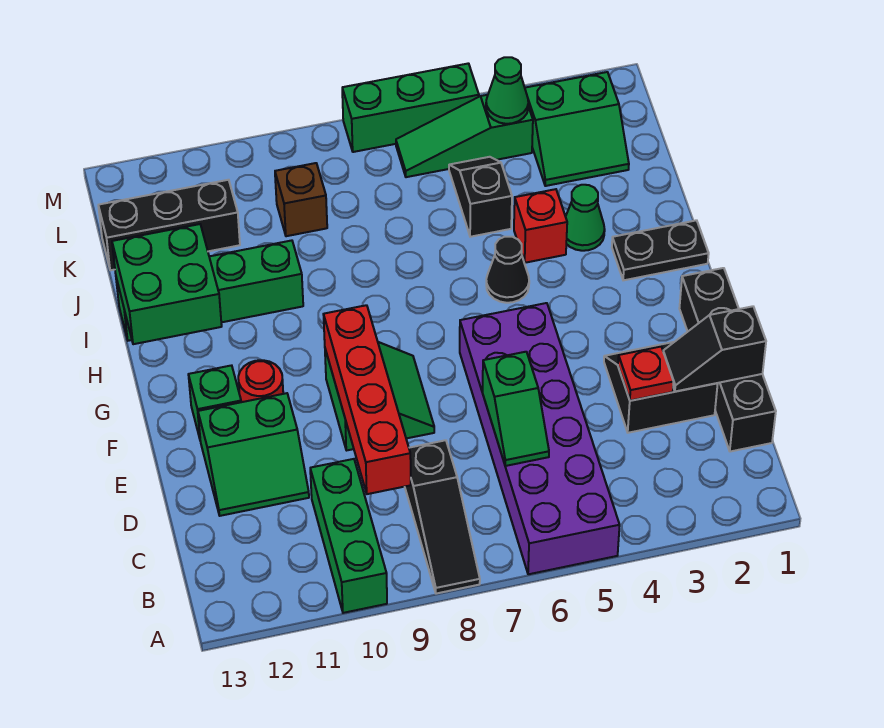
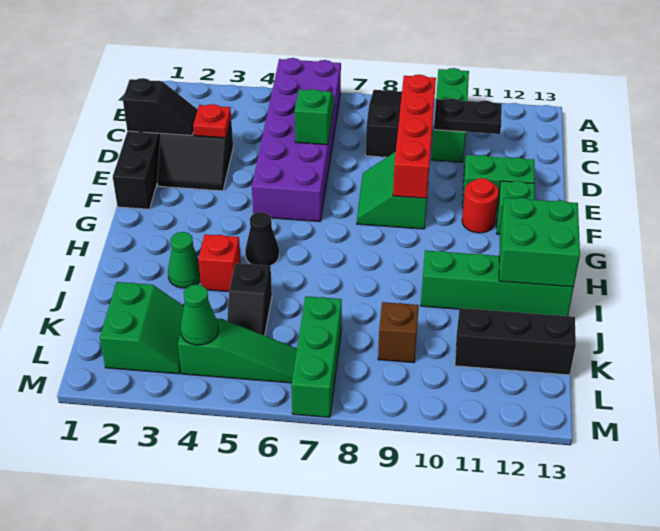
black 1x2 plate [612,220,709,280] -> black 1x2 plate moved to [434,98,502,134]
green 2x2 slope [525,72,629,186] -> green 2x2 slope turned to [100,282,184,374]
green 1x3 brick [342,63,479,152] -> green 1x3 brick turned to [291,296,342,417]

